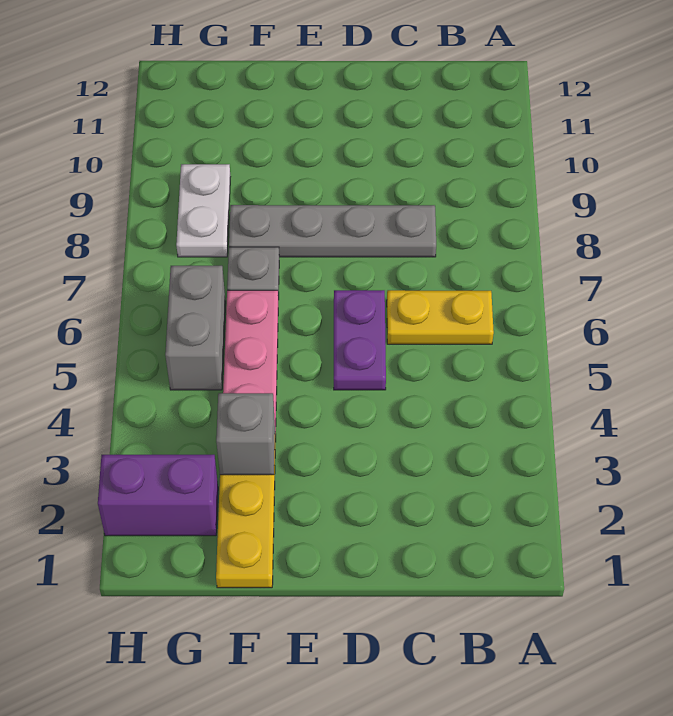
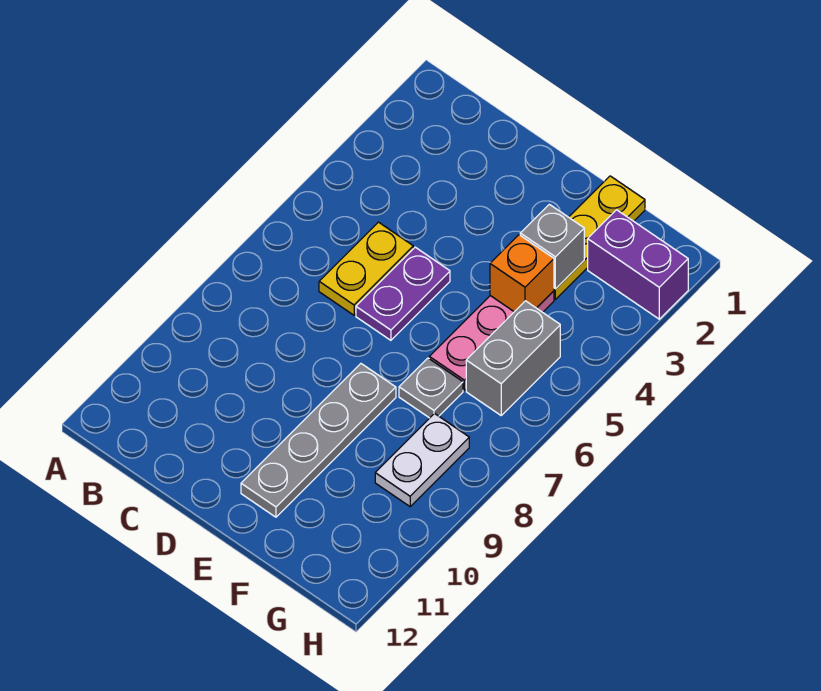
yellow 1x2 plate [387,290,494,344] -> yellow 1x2 plate turned to [319,222,413,315]
grey 1x4 plate [229,205,436,257] -> grey 1x4 plate turned to [241,364,396,517]
none -> orange 1x1 brick [490,235,554,312]

